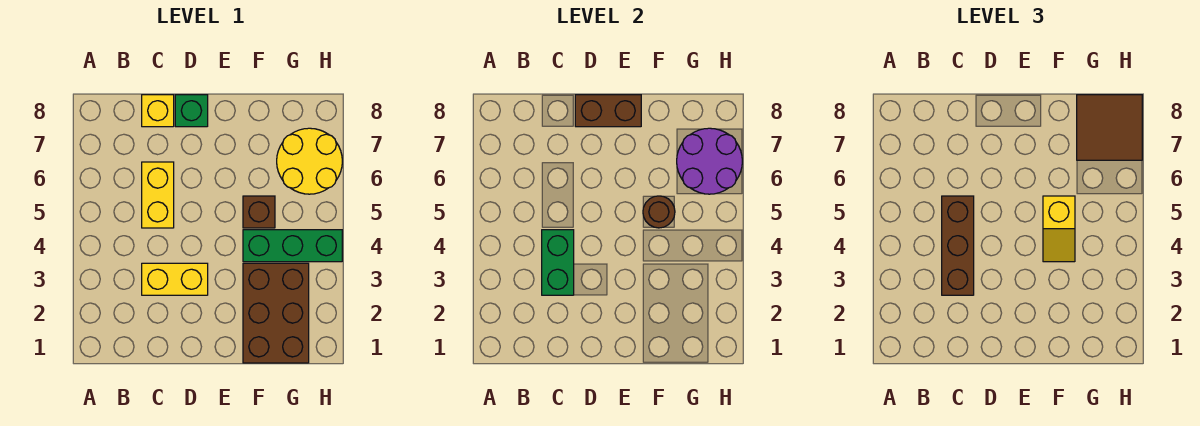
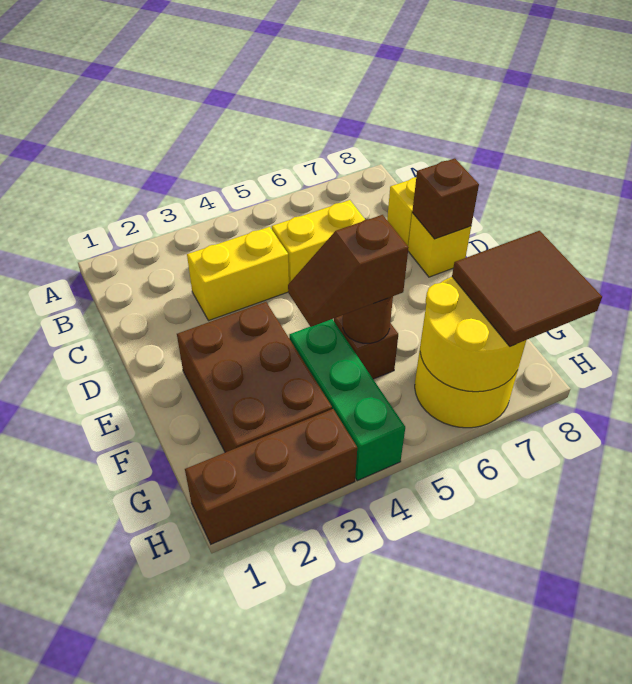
yellow 1x2 brick [142,263,208,295] -> yellow 1x2 brick turned to [187,227,289,321]
green 1x2 brick [542,230,574,295] -> none
brown 1x3 brick [942,196,974,295] -> brown 1x3 brick moved to [185,409,357,544]
green 1x1 brick [175,95,208,127] -> yellow 1x1 brick [408,213,471,277]
brown 1x2 brick [575,95,641,127] -> brown 1x1 brick [412,158,479,239]
brown 2x3 brick [243,263,309,363] -> brown 2x3 brick turned to [177,302,332,452]
yellow 1x2 slope [1043,196,1075,262] -> brown 1x2 slope [288,215,409,327]
purple 2x2 round brick [677,128,742,194] -> yellow 2x2 round brick [420,277,526,392]

